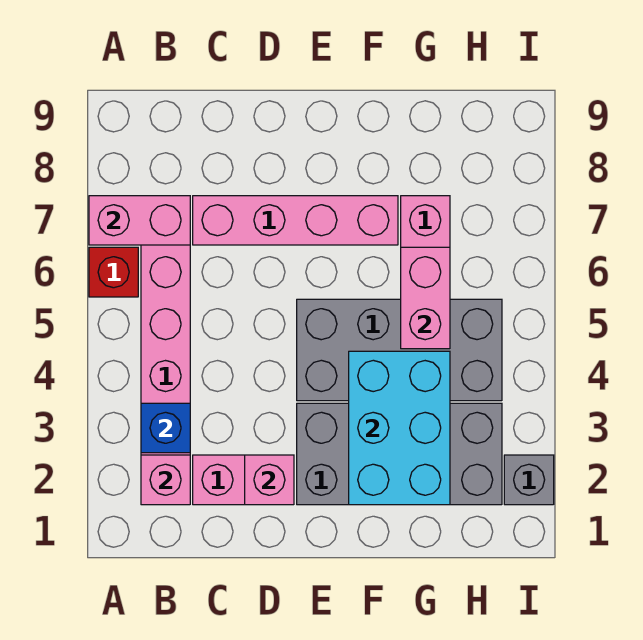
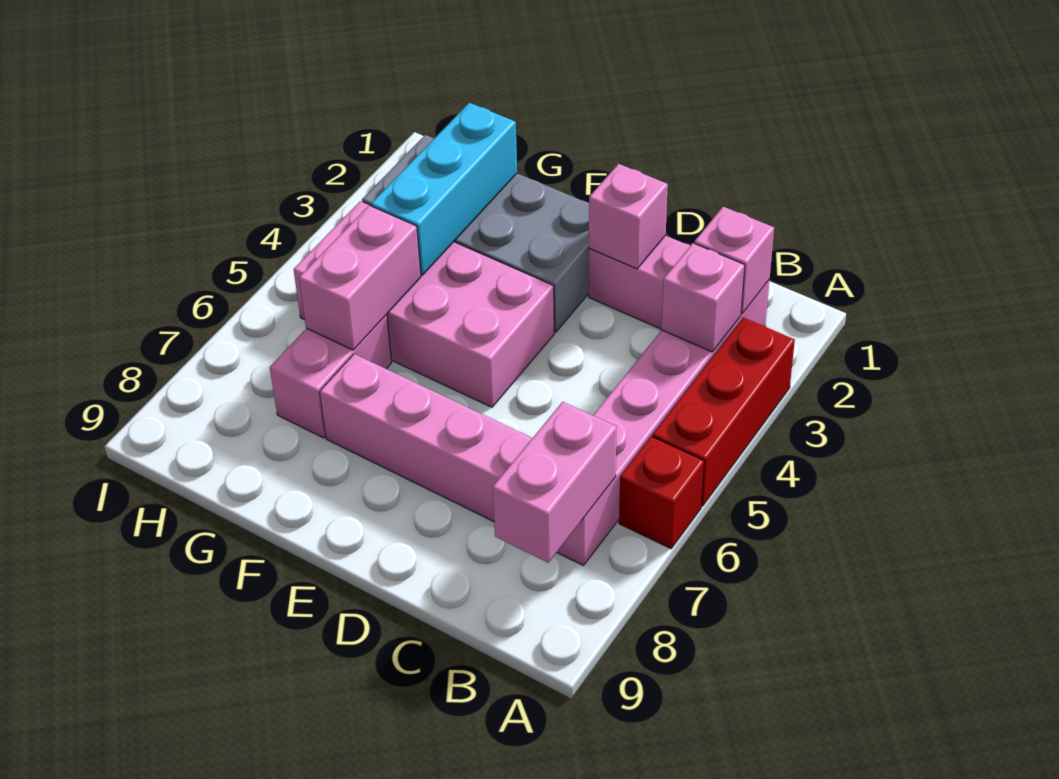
none -> red 1x3 brick [653,318,795,506]
pink 1x2 brick [89,196,190,245] -> pink 1x2 brick turned to [492,402,617,563]
blue 1x1 brick [141,403,190,453] -> pink 1x1 brick [661,243,745,352]
grey 2x4 brick [297,299,502,401] -> pink 2x4 brick [294,201,554,407]
cyan 2x3 brick [349,351,450,505] -> cyan 1x3 brick [371,103,517,275]
grey 1x1 brick [504,455,554,505] -> none

